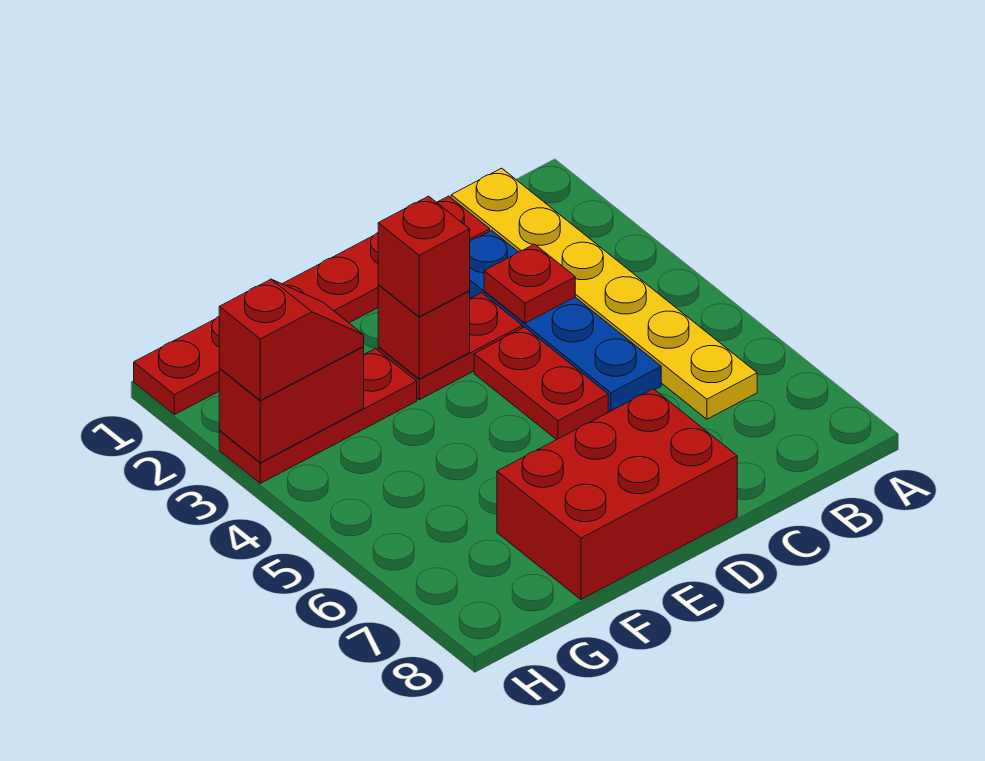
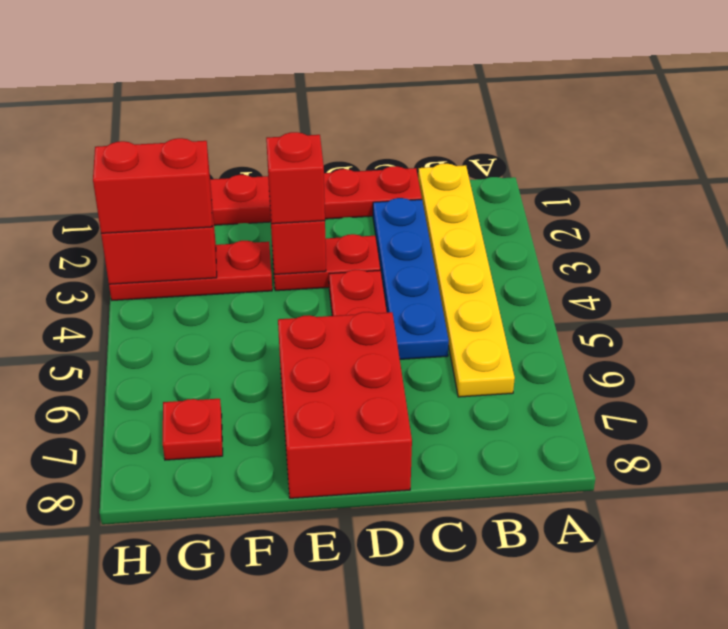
red 1x1 plate [484,244,575,323] -> red 1x1 plate moved to [163,399,223,460]
red 2x3 brick [497,389,737,599] -> red 2x3 brick turned to [278,312,412,498]
red 1x2 slope [219,279,364,400] -> red 1x2 brick [93,138,212,233]

